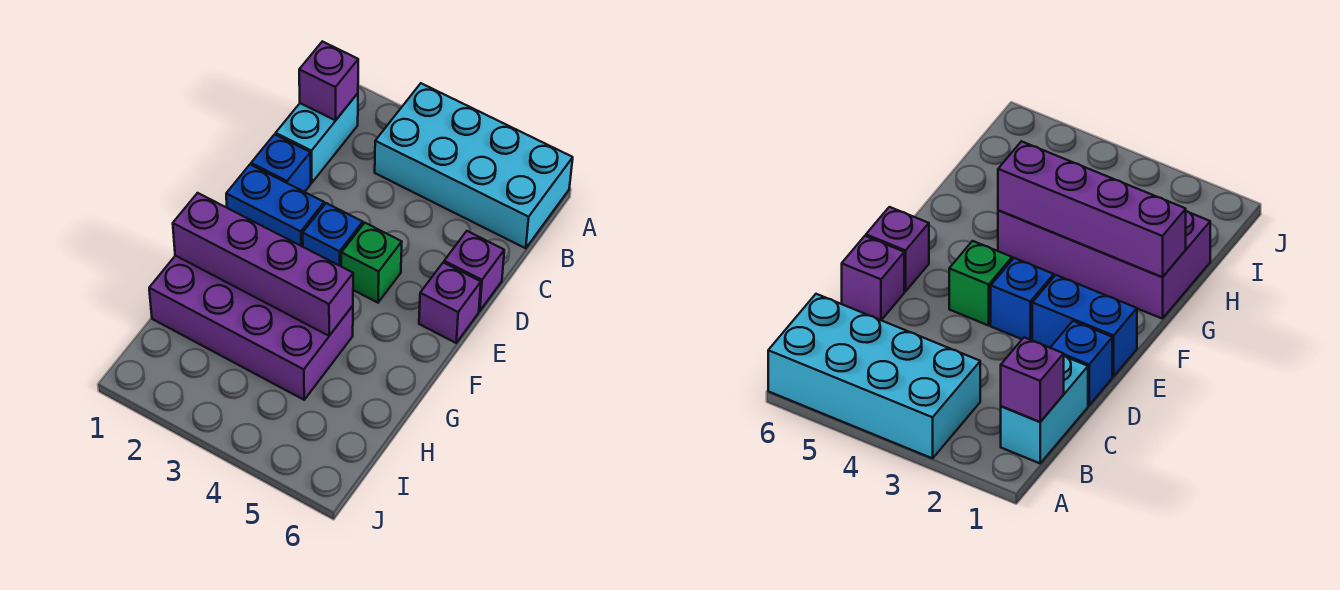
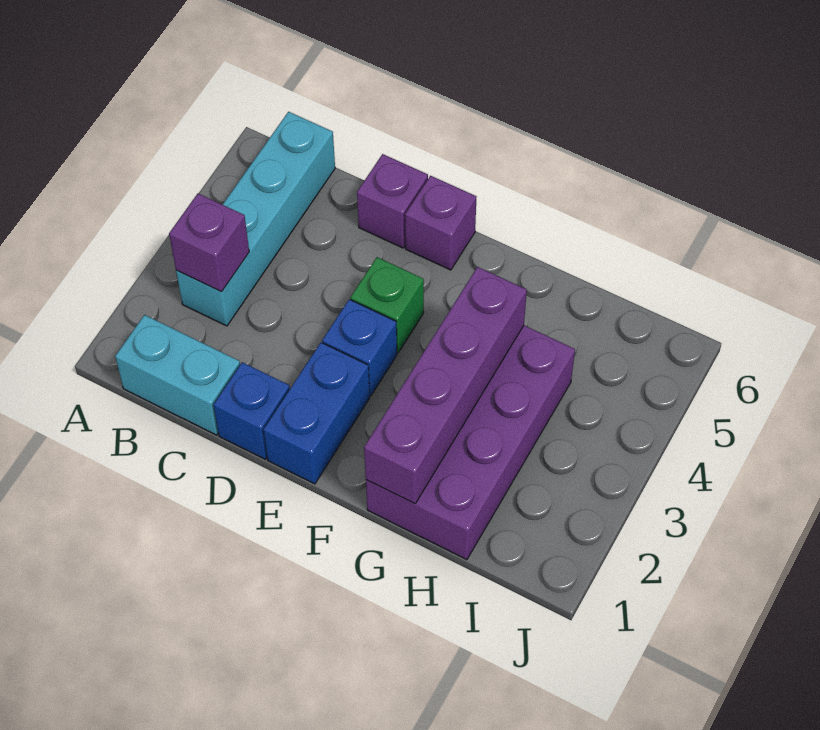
cyan 2x4 brick [375,83,573,248] -> cyan 1x4 brick [176,112,335,326]
purple 1x1 brick [299,41,358,120] -> purple 1x1 brick moved to [169,193,249,292]

